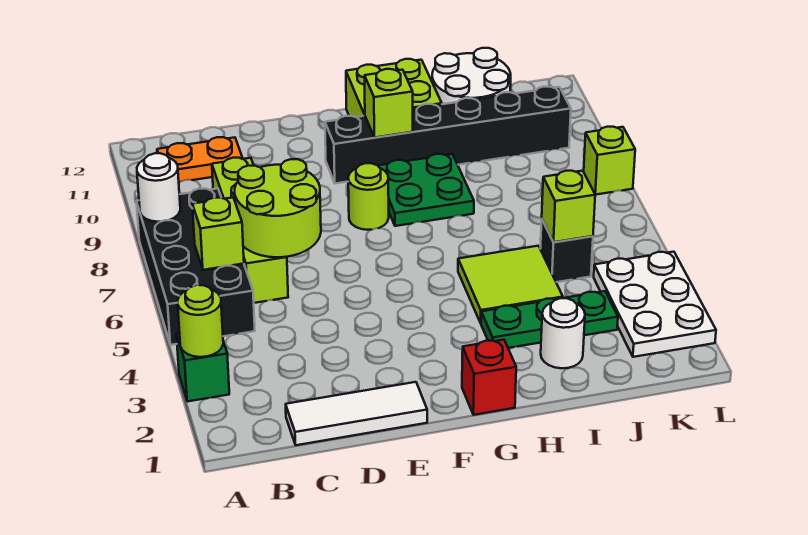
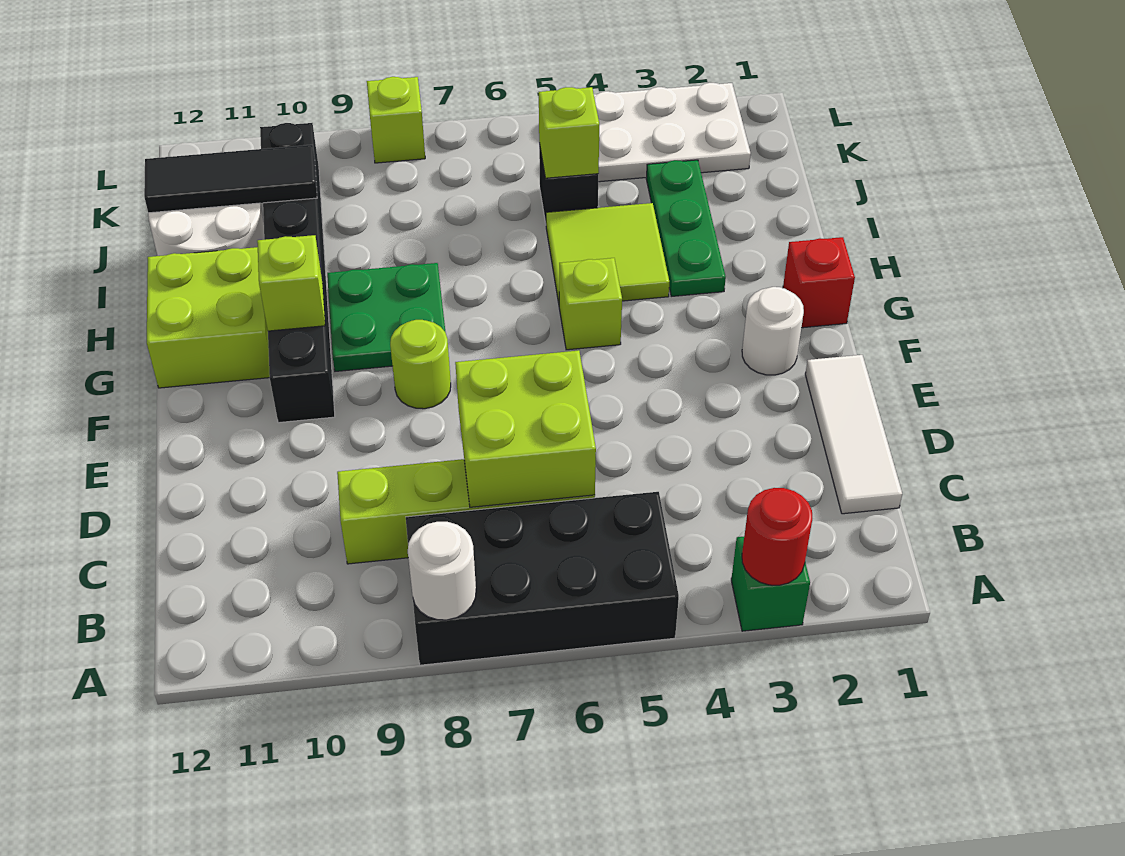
lime 1x1 round brick [178,285,223,357] -> red 1x1 round brick [742,488,812,585]
lime 1x1 brick [192,198,244,270] -> lime 1x1 brick moved to [559,258,622,350]
orange 1x2 plate [157,137,243,182] -> none
lime 2x2 round brick [235,159,321,257] -> lime 2x2 brick [455,350,596,507]
white 1x1 round brick [541,298,585,368] -> white 1x1 round brick moved to [742,287,804,375]
none -> black 1x3 tile [144,145,317,213]

